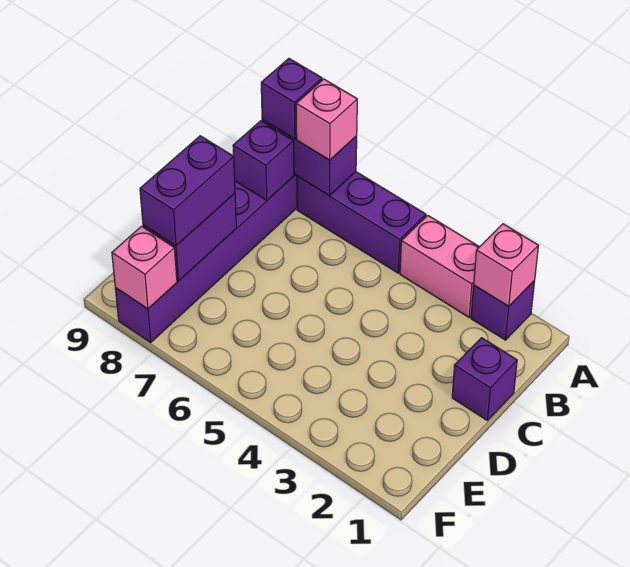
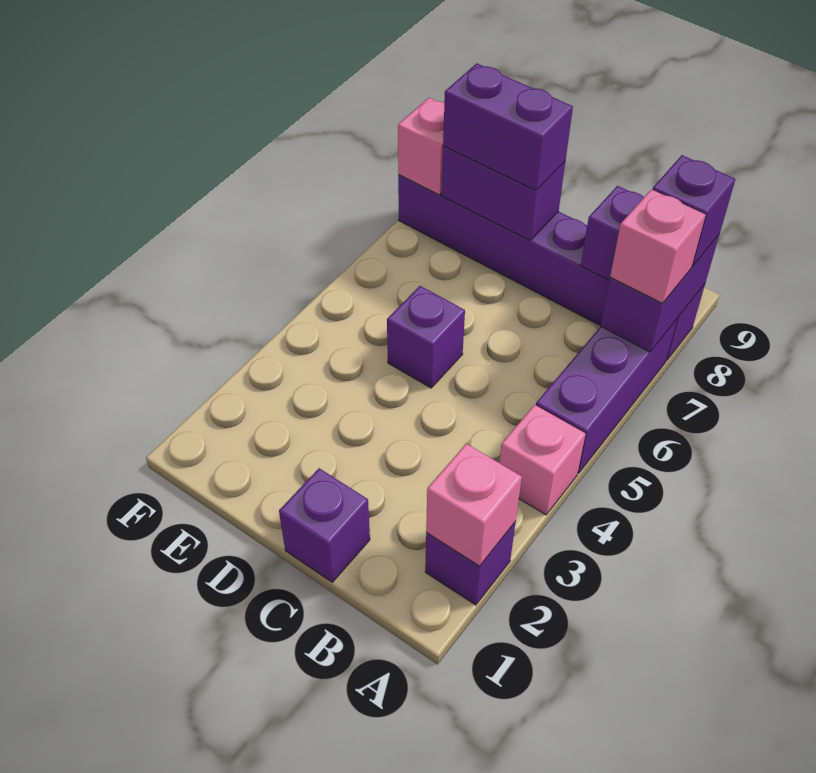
pink 1x2 brick [400,215,479,317] -> pink 1x1 brick [499,405,586,515]
none -> purple 1x1 brick [387,286,465,388]

